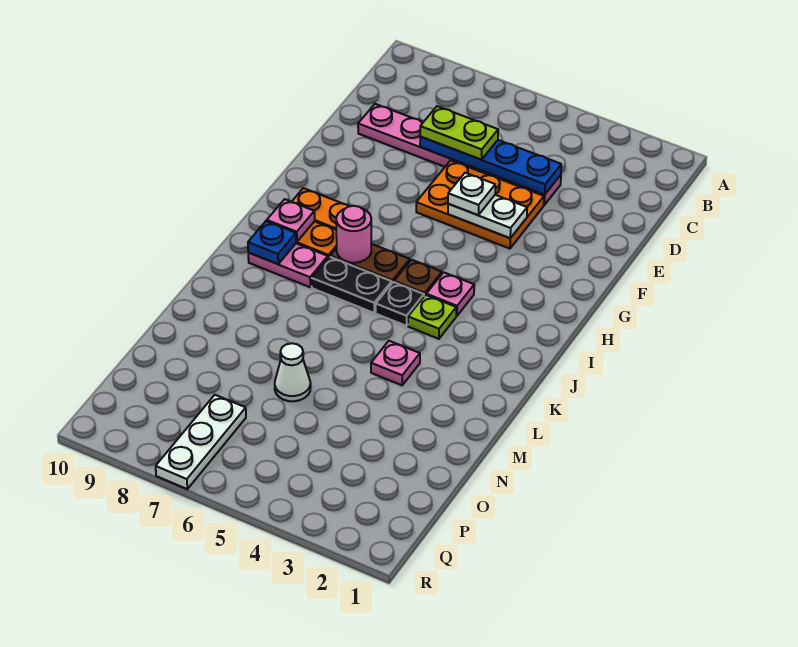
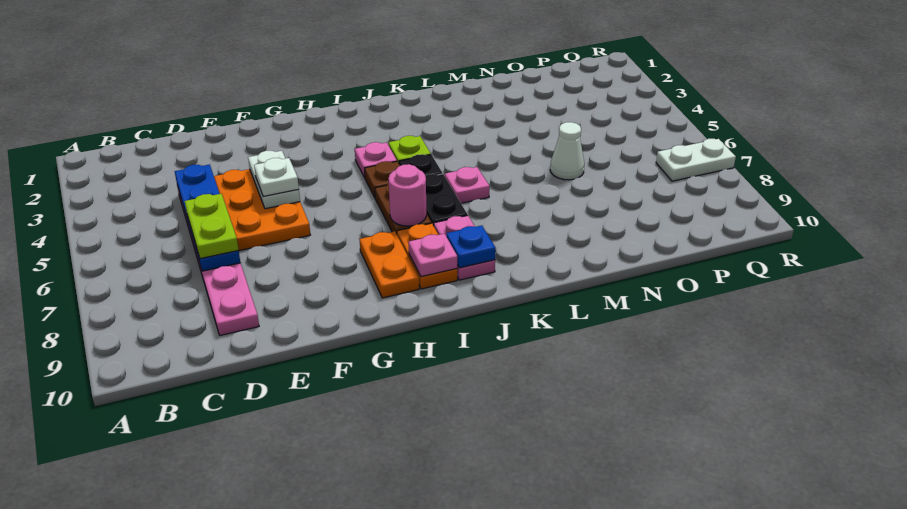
pink 1x1 plate [371,341,420,385] -> pink 1x1 plate moved to [445,167,490,203]
white 1x3 plate [156,395,246,489] -> white 1x2 plate [656,139,736,181]

